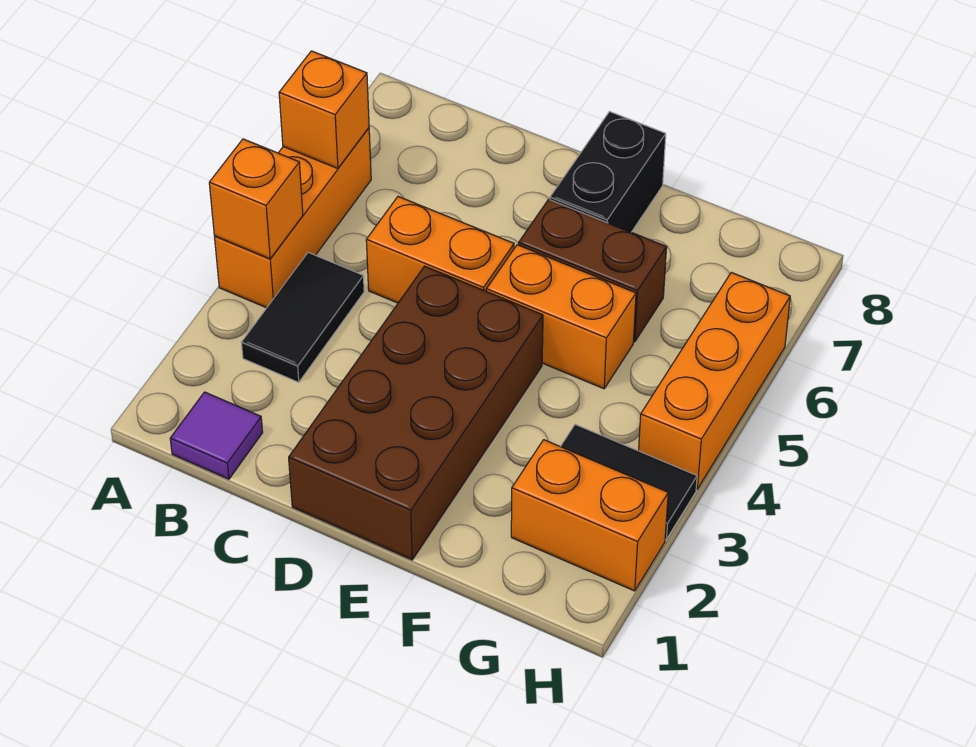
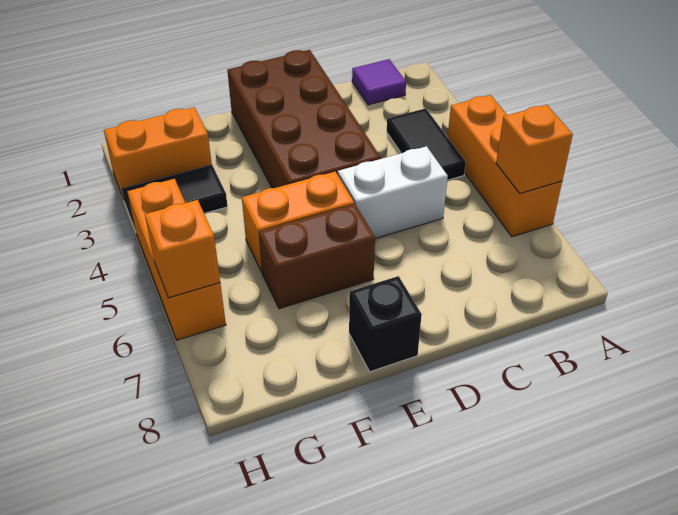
orange 1x1 brick [209,139,303,259] -> orange 1x1 brick moved to [145,200,220,298]
orange 1x2 brick [366,197,514,303] -> white 1x2 brick [338,146,448,239]
black 1x2 brick [550,112,666,232] -> black 1x1 brick [349,276,422,372]

